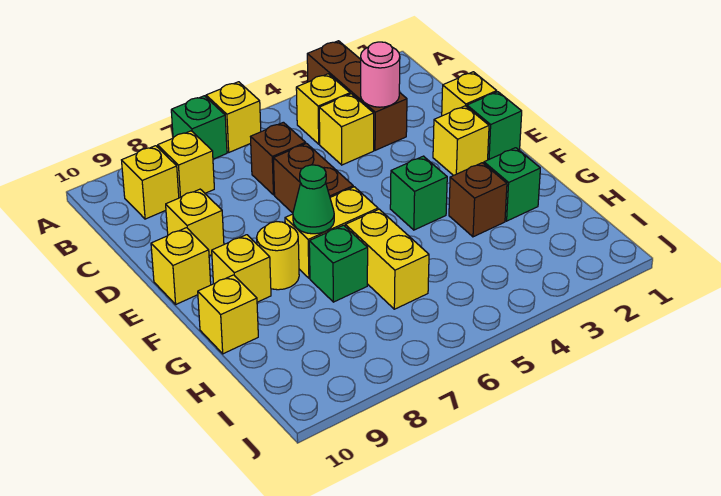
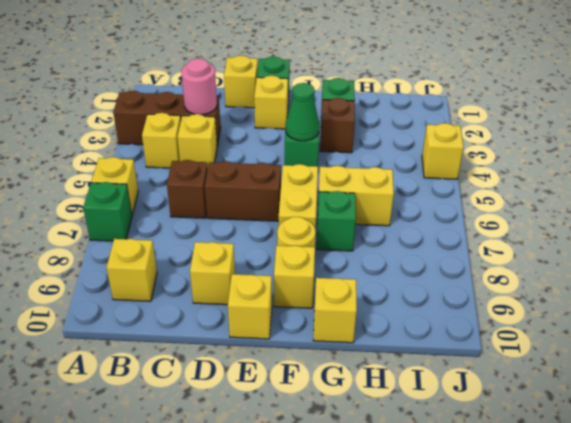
yellow 1x1 brick [158,131,214,198] -> yellow 1x1 brick moved to [422,123,464,179]
green 1x1 cone [293,165,334,234] -> green 1x1 cone moved to [286,83,320,141]

